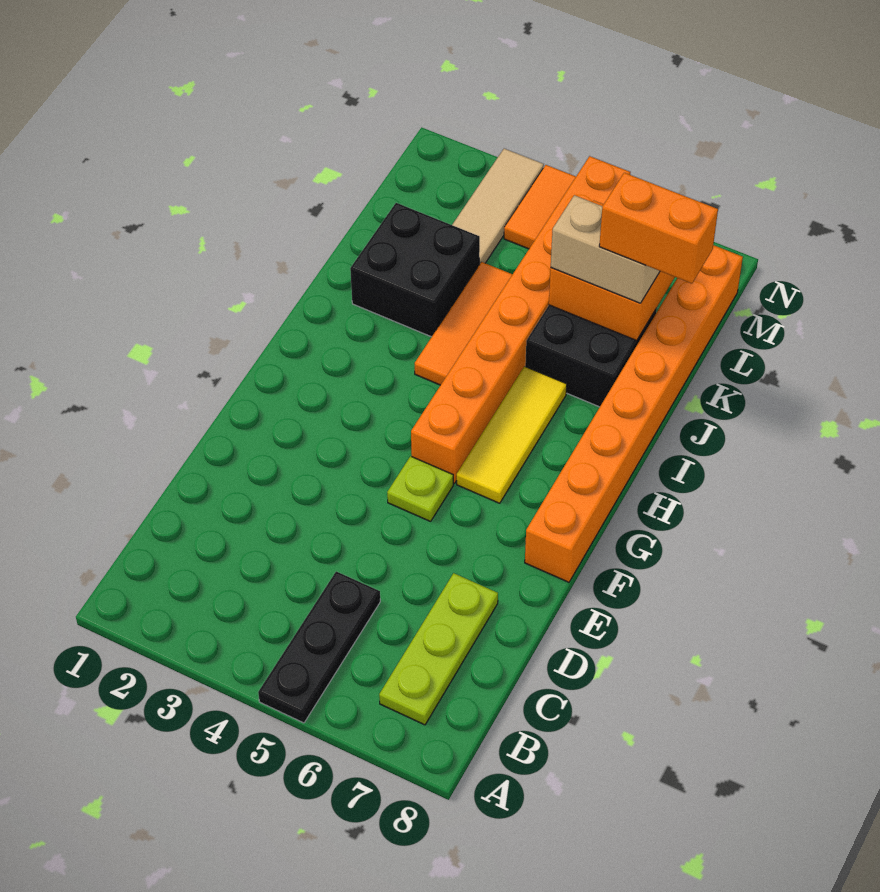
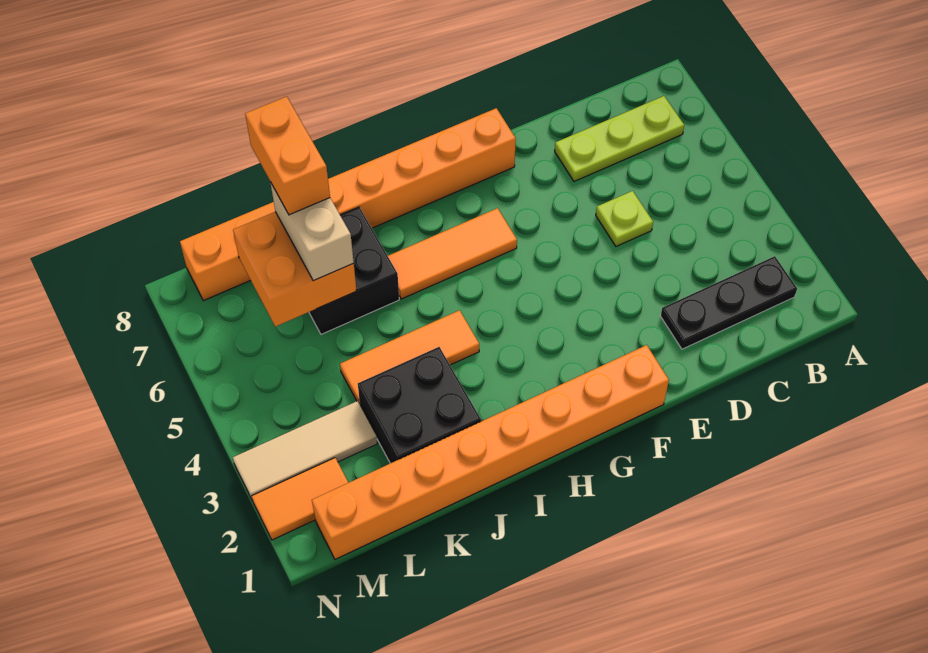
black 1x3 plate [258,571,380,723] -> black 1x3 plate moved to [661,256,797,349]
lime 1x1 plate [387,456,453,521] -> lime 1x1 plate moved to [596,191,653,246]
orange 1x8 brick [411,156,630,483] -> orange 1x8 brick moved to [312,345,669,559]
yellow 1x3 tile [457,366,567,503] -> orange 1x3 tile [388,208,517,299]
orange 1x2 tile [504,165,576,249] -> orange 1x2 tile moved to [252,458,348,540]

